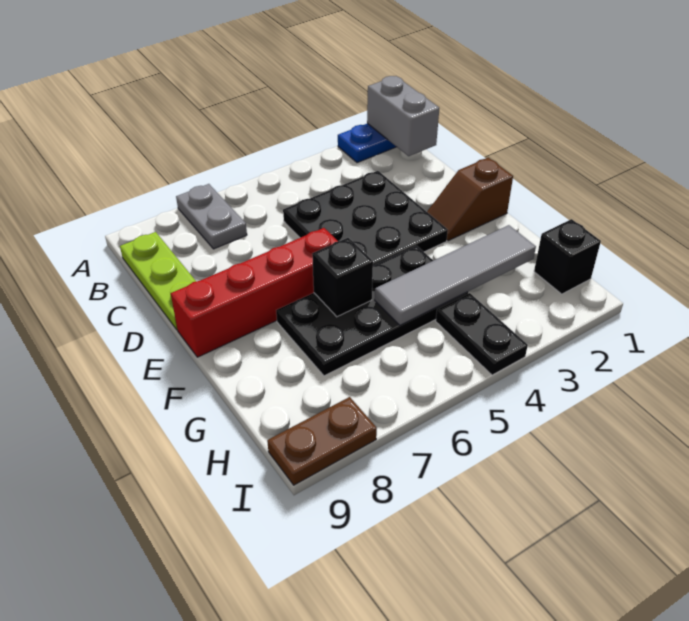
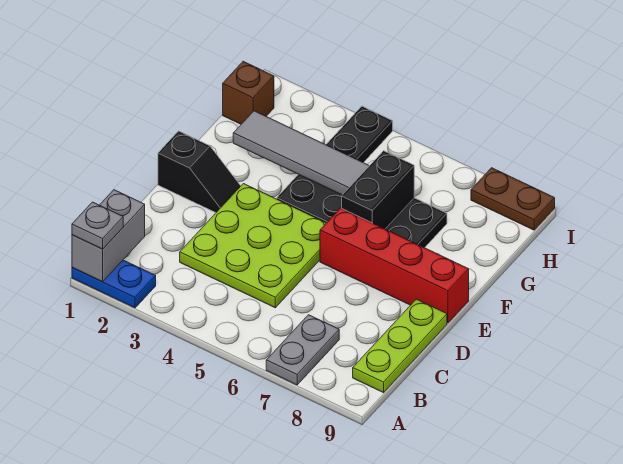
none -> grey 1x1 plate [72,202,123,249]
black 3x3 plate [283,171,448,265] -> lime 3x3 plate [180,184,326,308]
brown 1x2 slope [427,158,513,241] -> black 1x2 slope [158,131,240,213]
black 1x1 brick [312,238,373,317] -> black 1x2 brick [342,151,414,229]
black 1x1 brick [534,219,601,294] -> brown 1x1 brick [223,61,274,124]

